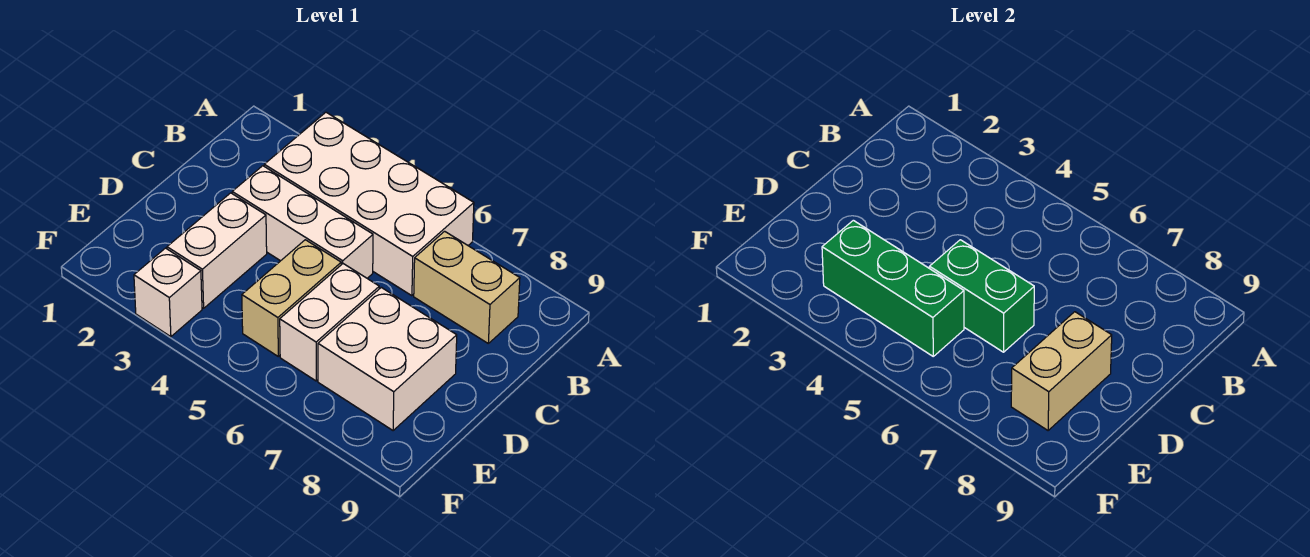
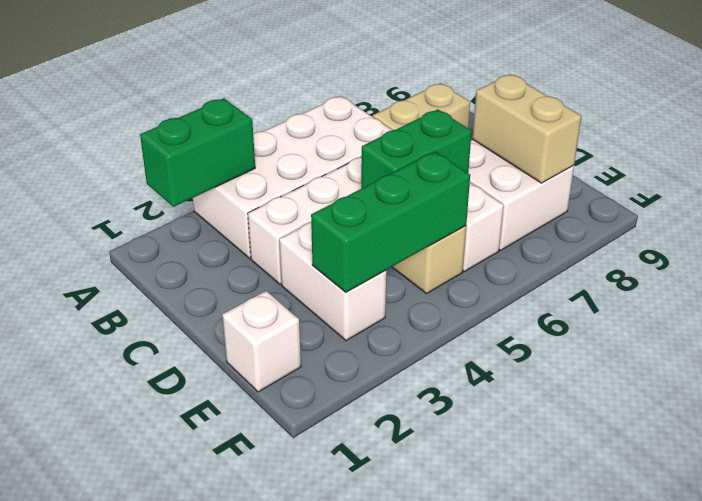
none -> green 1x2 brick [140,98,255,207]
white 1x1 brick [134,248,202,337] -> white 1x1 brick moved to [222,291,301,392]

